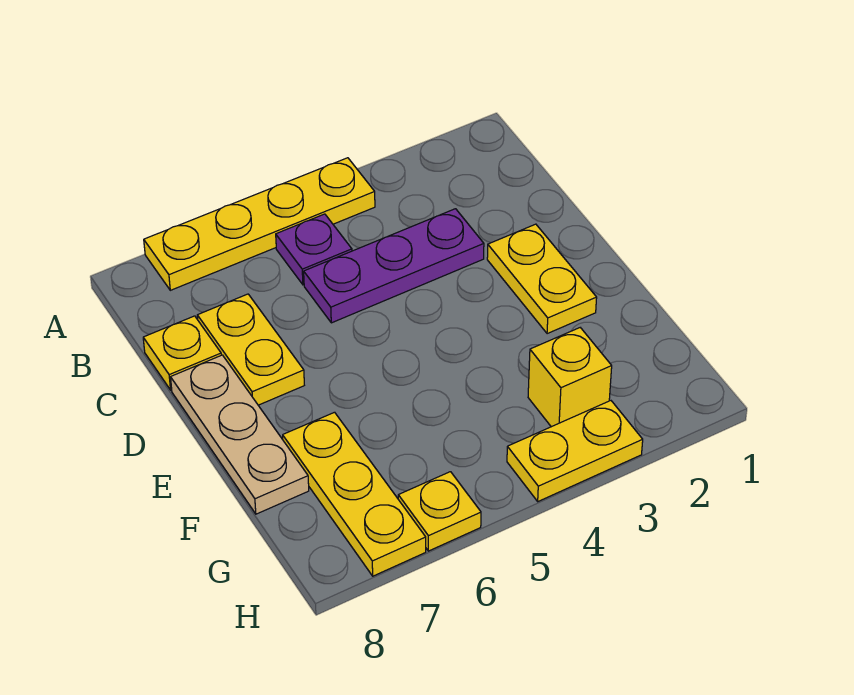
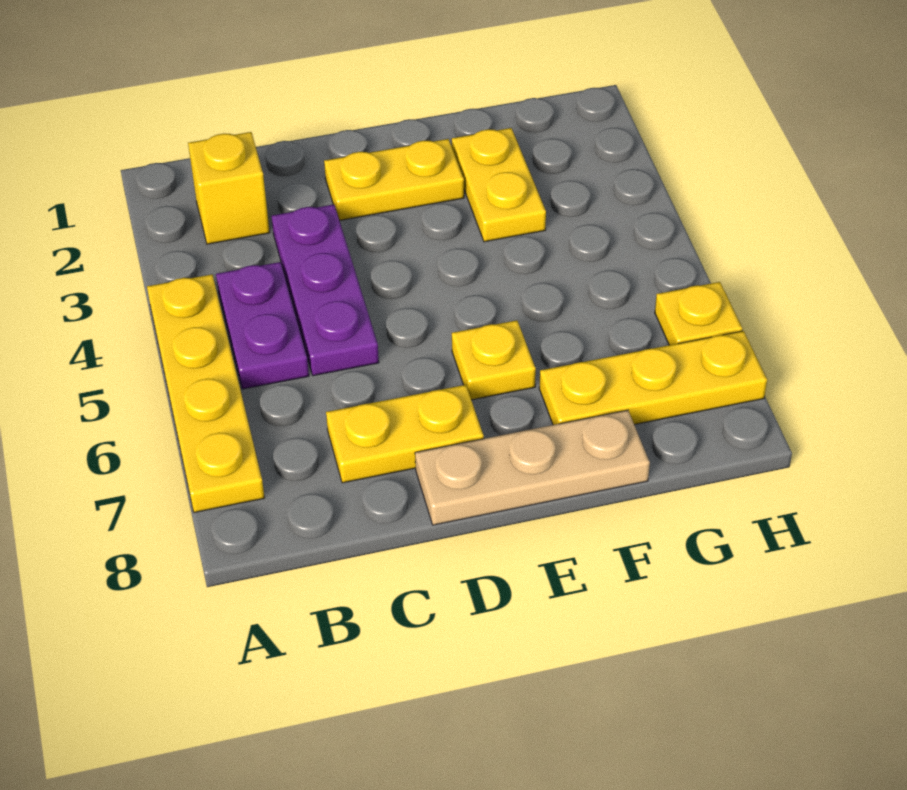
purple 1x1 plate [276,214,352,285] -> purple 1x2 plate [216,262,309,389]
yellow 1x1 plate [143,316,221,390] -> yellow 1x1 plate moved to [452,320,536,400]
yellow 1x1 brick [528,328,612,427] -> yellow 1x1 brick moved to [188,132,270,244]
yellow 1x2 plate [507,401,643,501] -> yellow 1x2 plate moved to [452,128,546,242]

